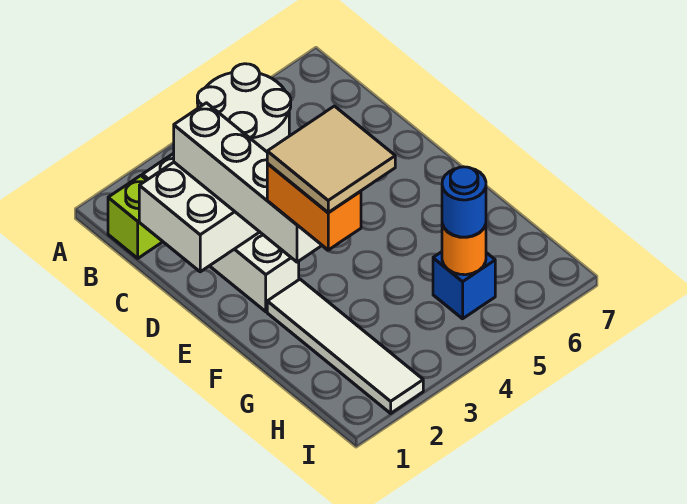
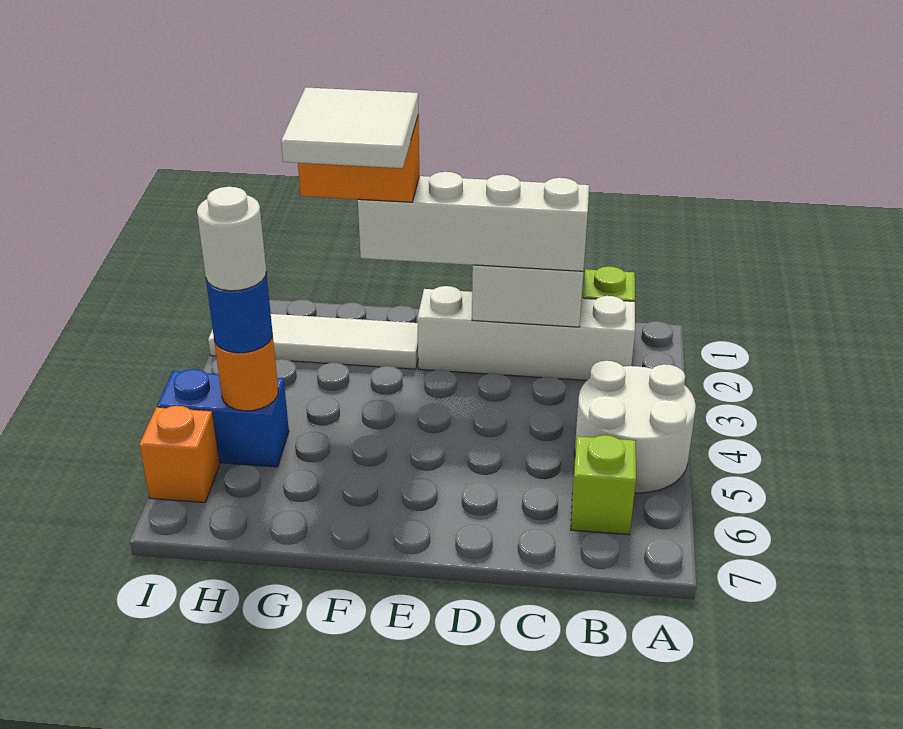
none -> lime 1x1 brick [571,435,636,535]
tan 2x2 tile [267,106,395,213] -> white 2x2 tile [281,87,418,168]
blue 1x1 brick [433,252,495,319] -> blue 1x2 brick [157,369,289,467]
none -> white 1x1 round brick [197,187,266,291]
none -> orange 1x1 brick [139,406,220,503]

